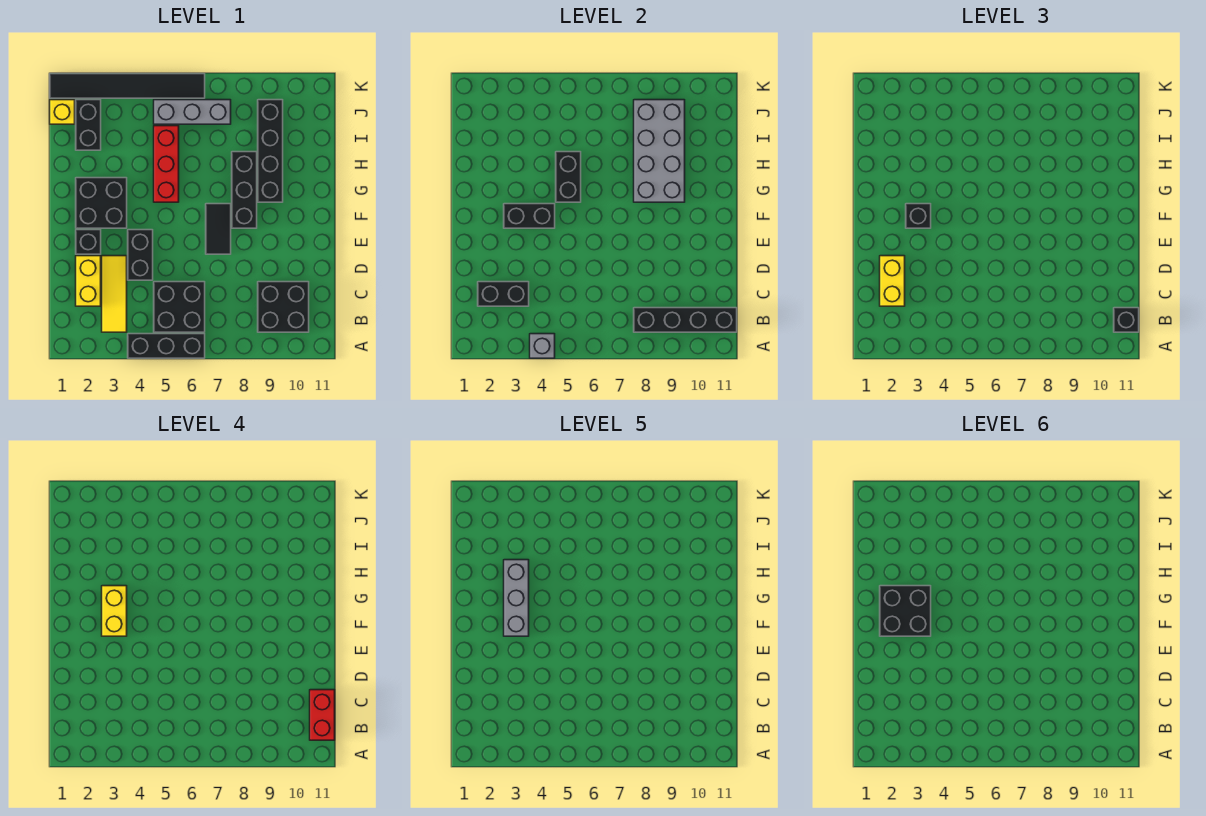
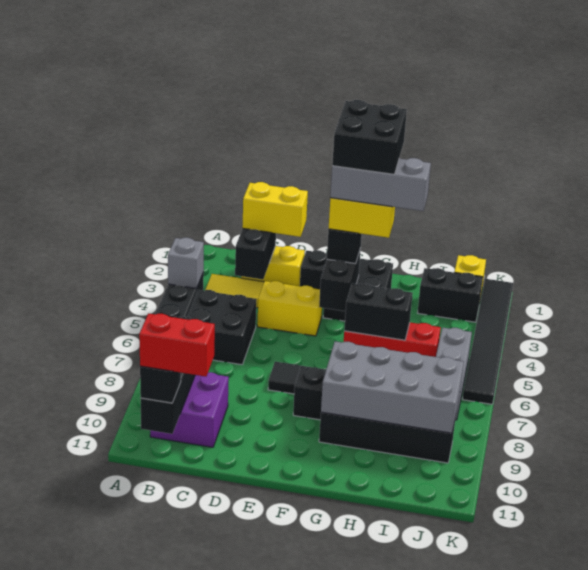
black 2x2 brick [258,282,309,332] -> purple 2x2 brick [150,372,229,447]
black 1x2 brick [128,230,153,280] -> yellow 1x2 brick [257,281,322,336]

